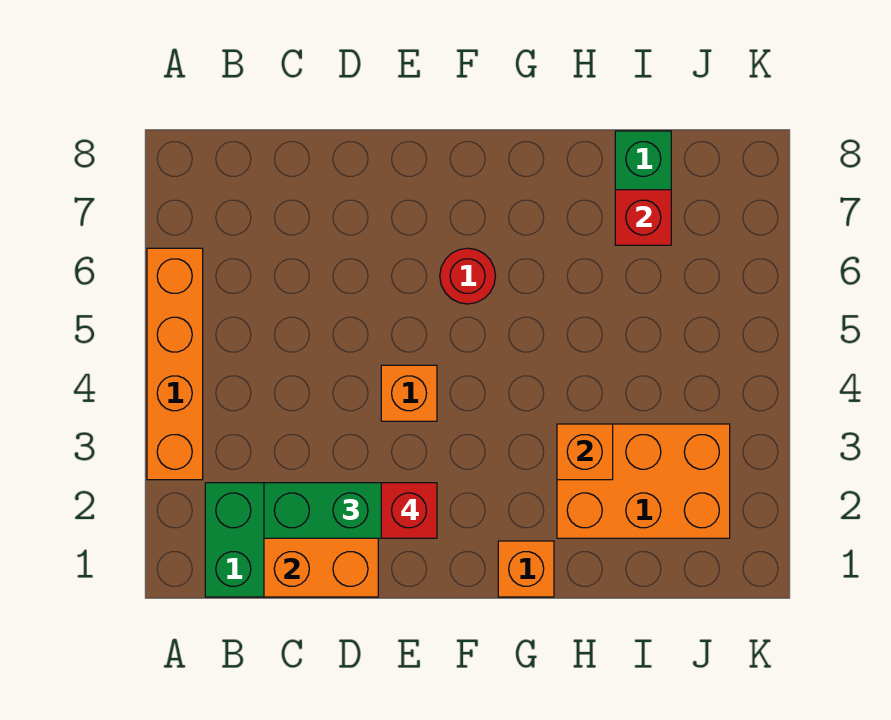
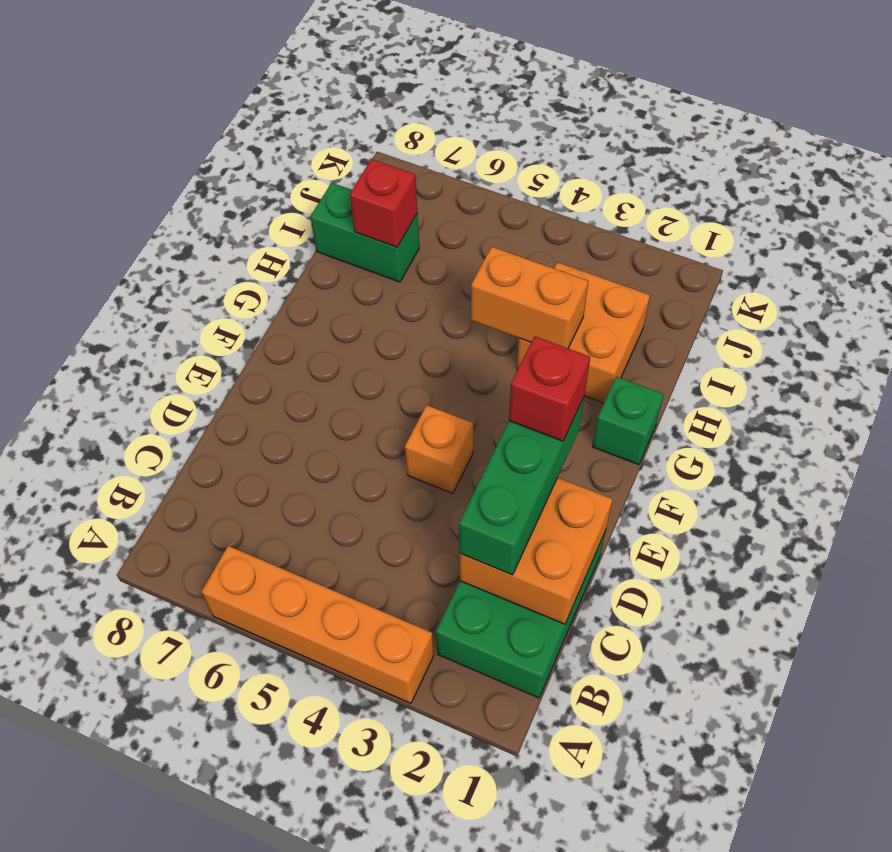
red 1x1 round brick [440,248,495,304] -> none
orange 1x1 brick [498,541,554,597] -> green 1x1 brick [593,377,664,465]
orange 2x3 brick [557,424,730,538] -> orange 2x2 brick [517,262,650,403]
orange 1x1 brick [557,424,613,480] -> orange 1x2 brick [471,247,588,348]

